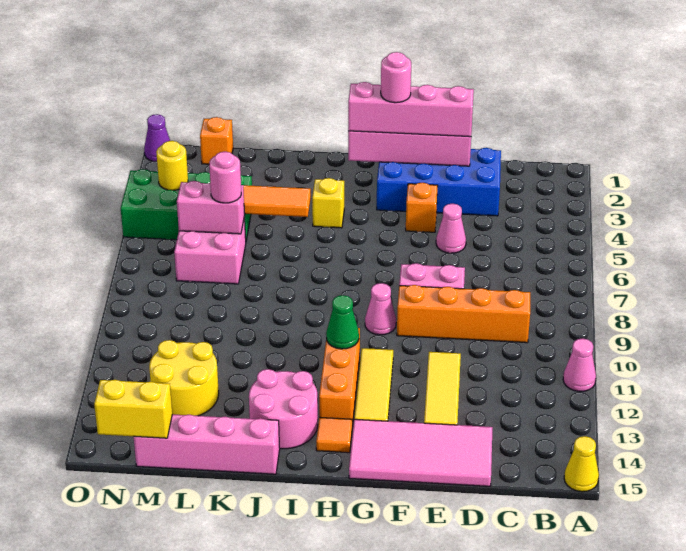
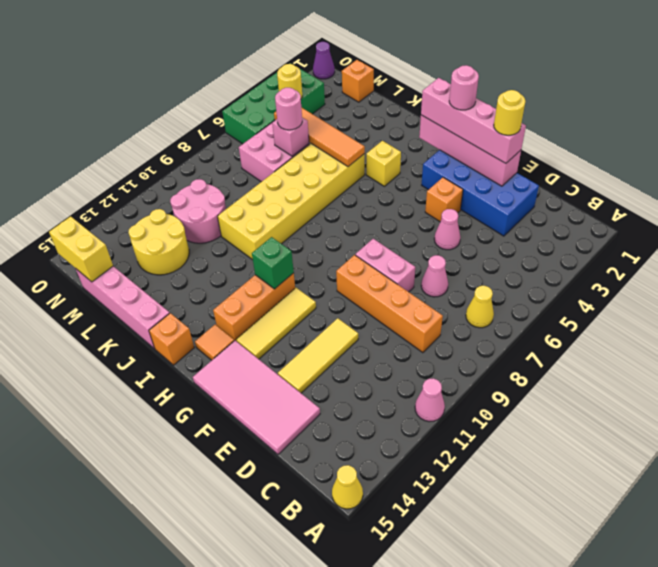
none -> yellow 1x1 cone [466,286,494,328]
none -> yellow 1x1 round brick [494,90,526,135]
pink 1x1 cone [365,283,396,335] -> pink 1x1 cone moved to [421,255,448,297]
green 1x1 cone [326,295,359,349] -> green 1x1 brick [252,237,294,289]
pink 2x2 round brick [249,369,318,449] -> pink 2x2 round brick moved to [170,179,226,243]
none -> orange 1x1 brick [149,313,194,365]
none -> yellow 2x6 brick [218,144,365,260]
green 2x4 brick [121,169,252,240] -> green 2x4 brick turned to [222,63,325,144]
pink 1x2 brick [177,181,245,234] -> pink 1x1 brick [272,117,309,156]

